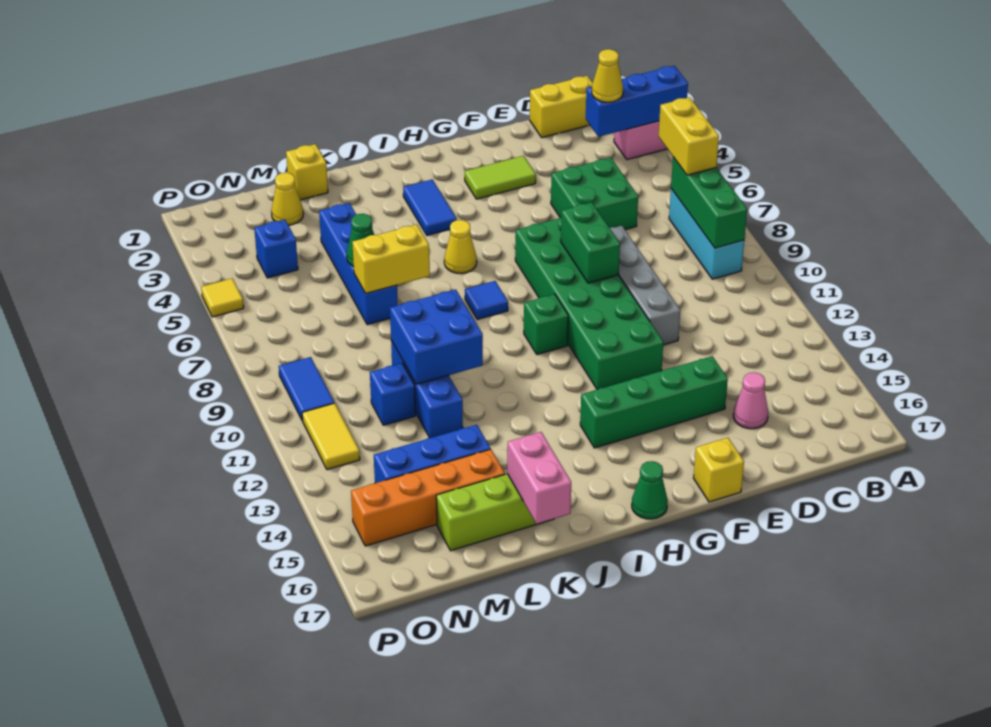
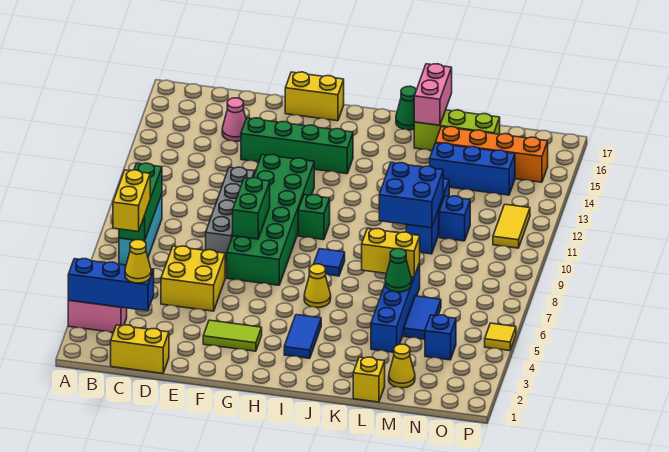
green 2x2 brick [551,158,638,230] -> yellow 2x2 brick [161,246,225,311]
yellow 1x1 brick [694,438,744,502] -> yellow 1x2 brick [285,72,344,121]
green 1x1 cone [632,461,668,519] -> green 1x1 cone moved to [396,86,416,130]
blue 1x2 tile [279,357,334,421] -> blue 1x2 tile moved to [404,296,441,339]

